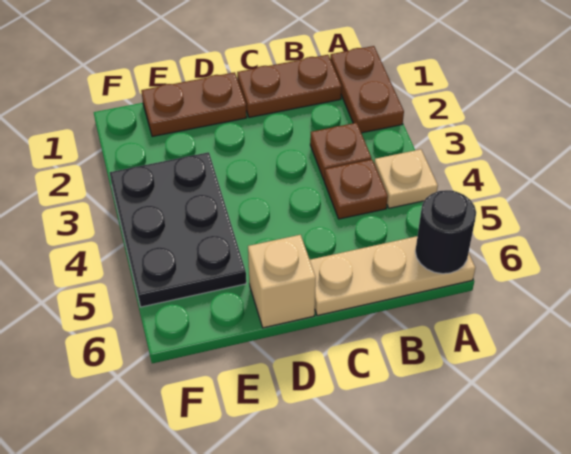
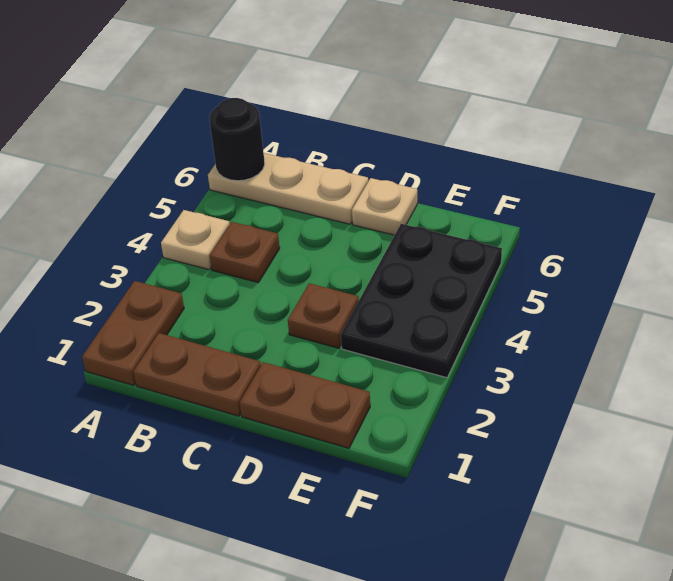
brown 1x1 plate [310,123,371,180] -> brown 1x1 plate moved to [288,283,359,348]
tan 1x1 brick [248,235,316,328] -> tan 1x1 plate [352,178,418,235]

